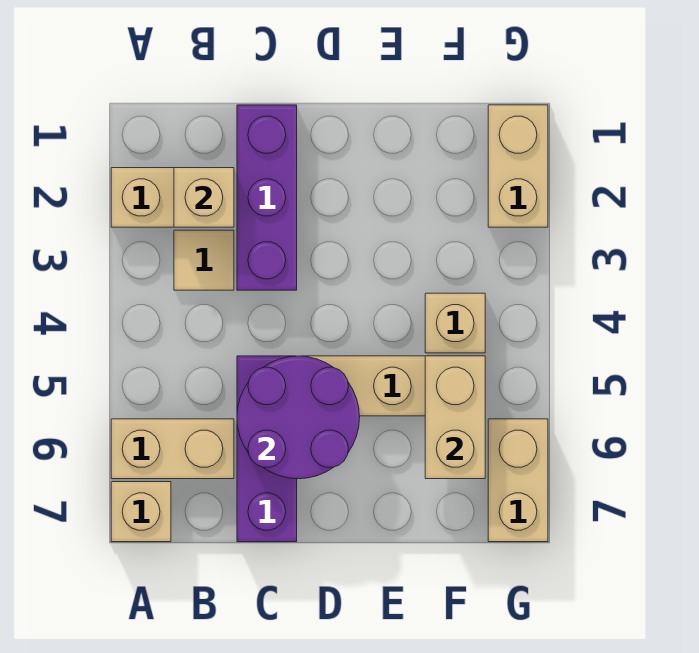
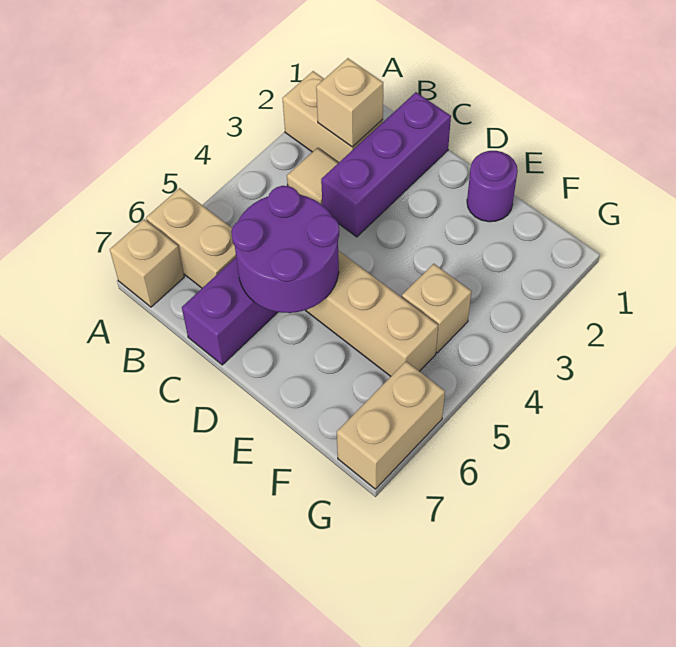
none -> purple 1x1 round brick [467,151,518,222]
tan 1x2 brick [425,356,485,479] -> none
tan 1x2 brick [488,105,548,227] -> none

